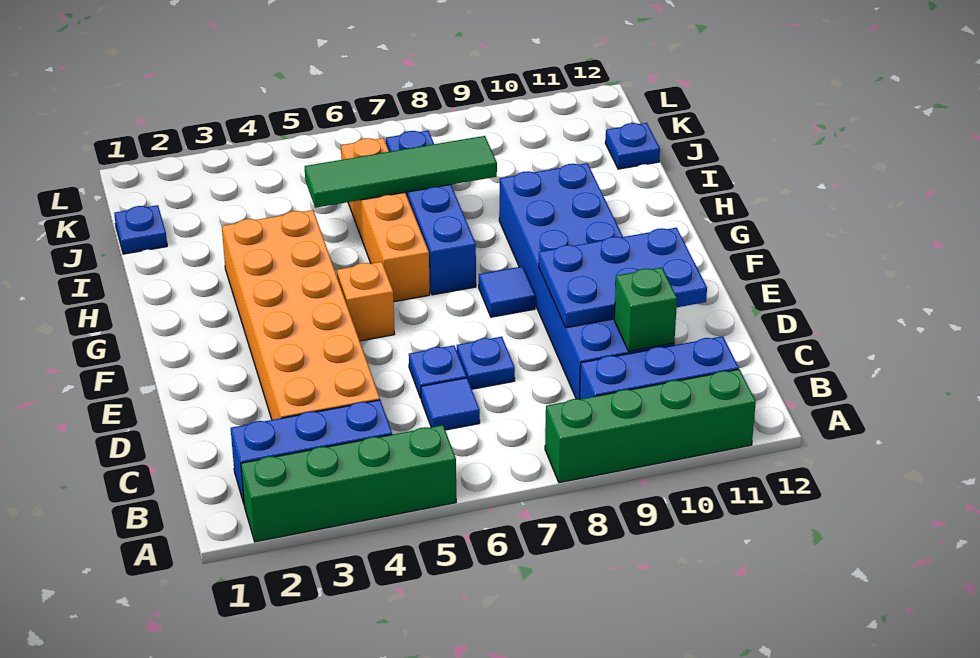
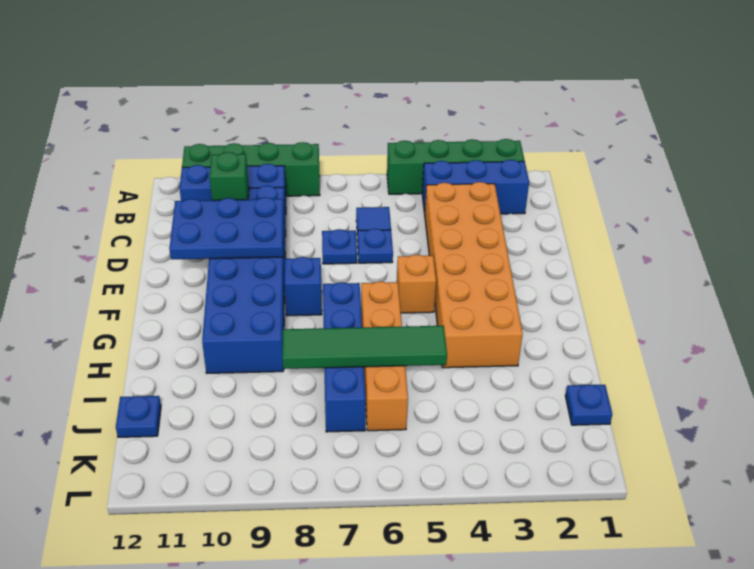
blue 1x1 tile [479,266,535,317] -> blue 1x1 brick [284,257,322,316]

